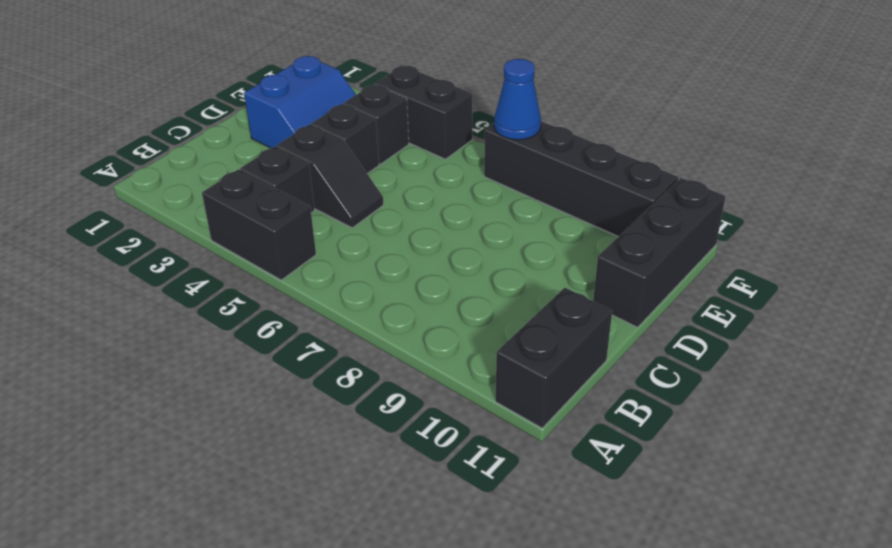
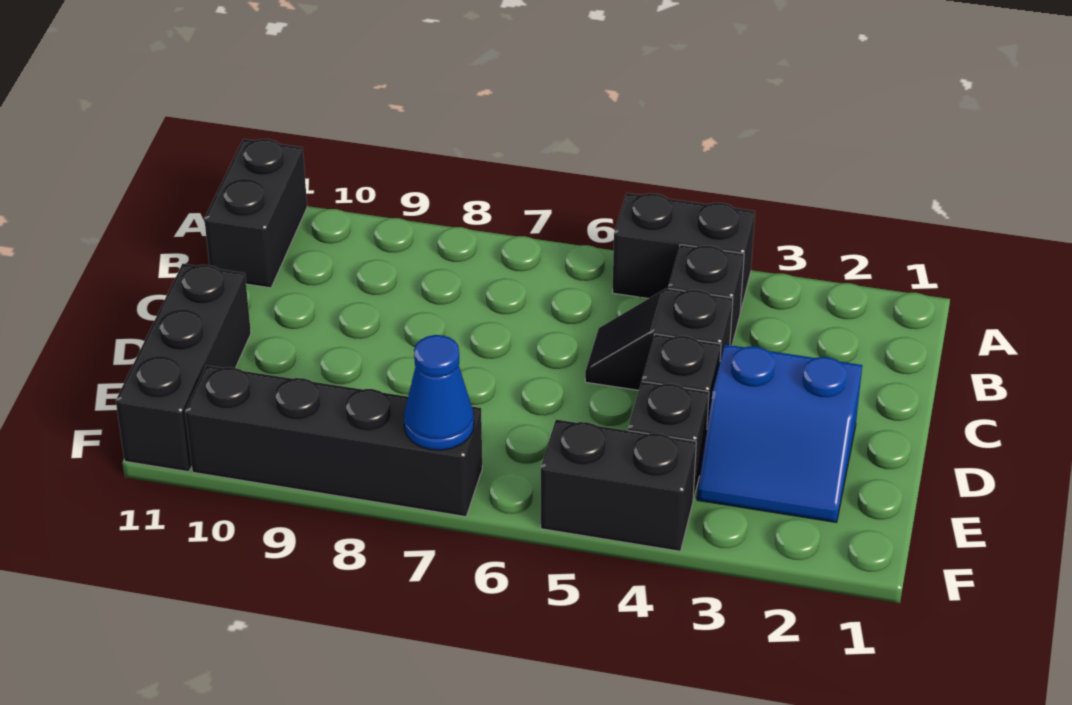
blue 2x2 slope [244,56,356,148] -> blue 2x2 slope turned to [697,345,862,522]

